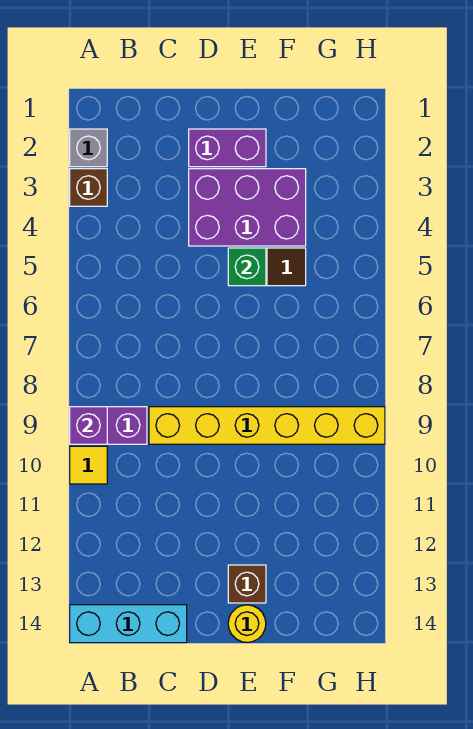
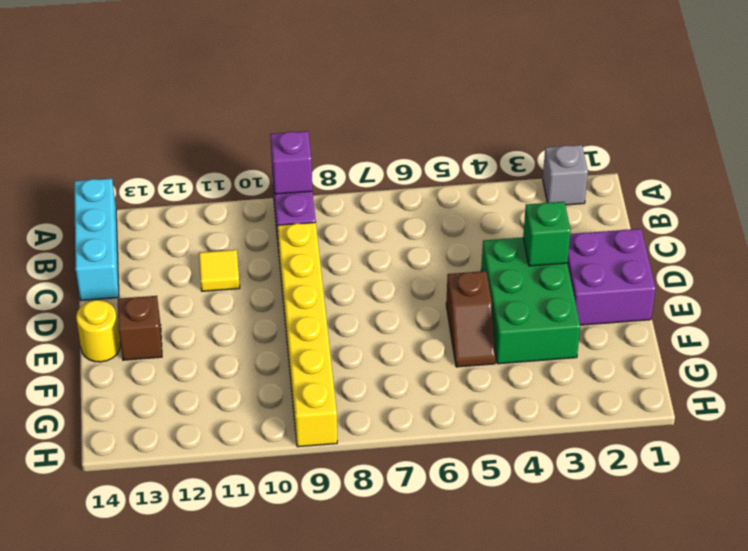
brown 1x1 brick [70,169,107,206] -> none
yellow 1x1 tile [70,446,107,484] -> yellow 1x1 tile moved to [199,250,240,291]
purple 1x2 brick [189,129,266,167] -> purple 2x2 brick [567,229,656,325]
purple 2x3 brick [189,169,306,246] -> green 2x3 brick [481,237,580,364]
green 1x1 brick [228,248,266,286] -> green 1x1 brick moved to [523,202,571,266]

